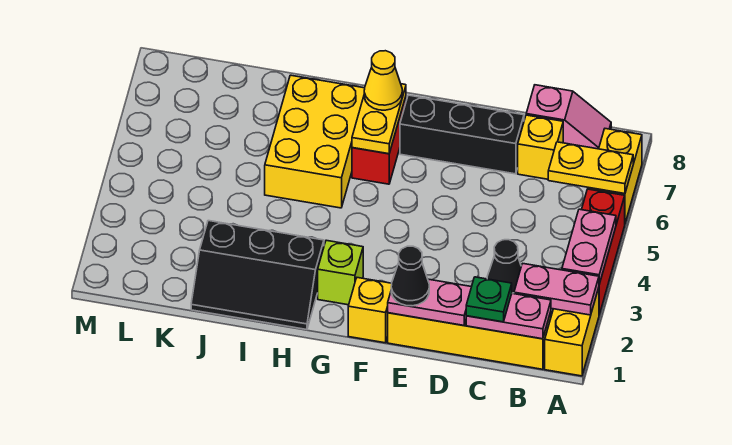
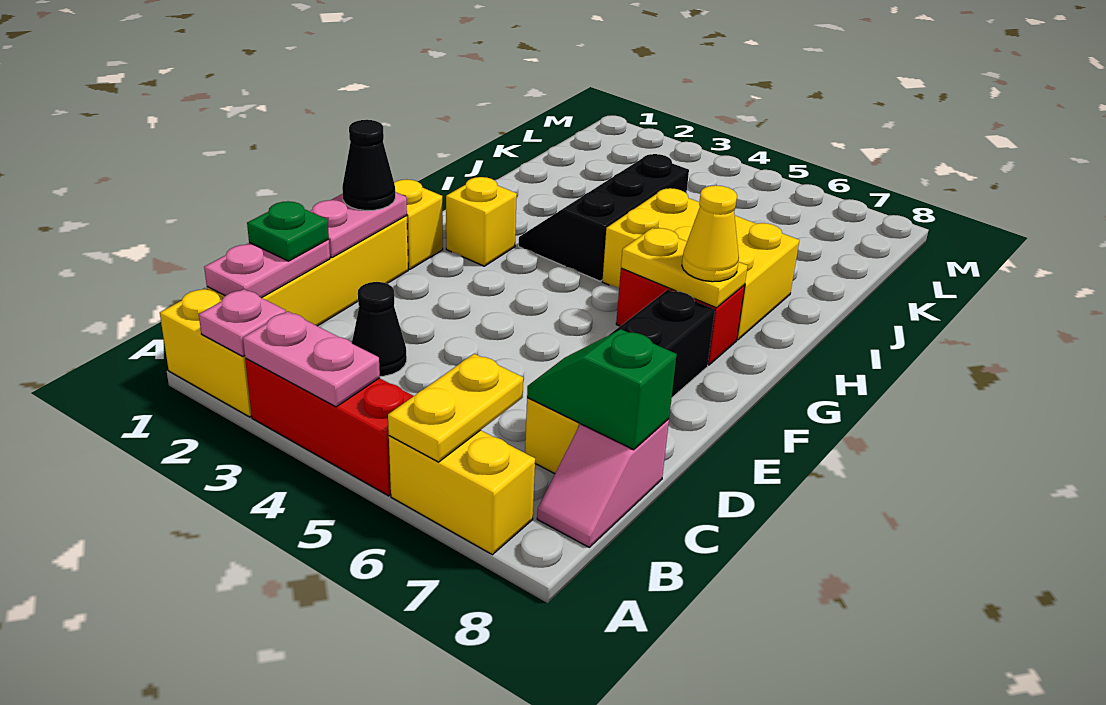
pink 1x2 plate [514,263,599,315] -> pink 1x1 plate [199,289,286,357]
none -> green 1x2 slope [527,330,677,450]
lime 1x1 brick [318,240,363,305] -> yellow 1x1 brick [446,177,517,266]
black 2x3 slope [191,221,324,330] -> black 2x3 slope moved to [519,154,689,281]

